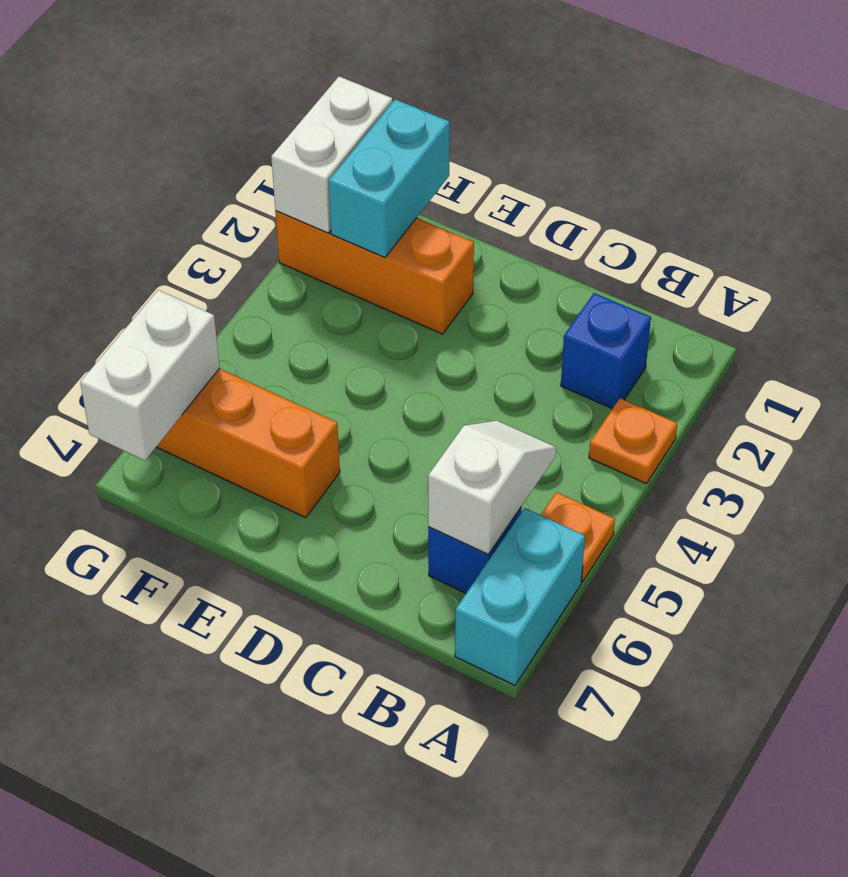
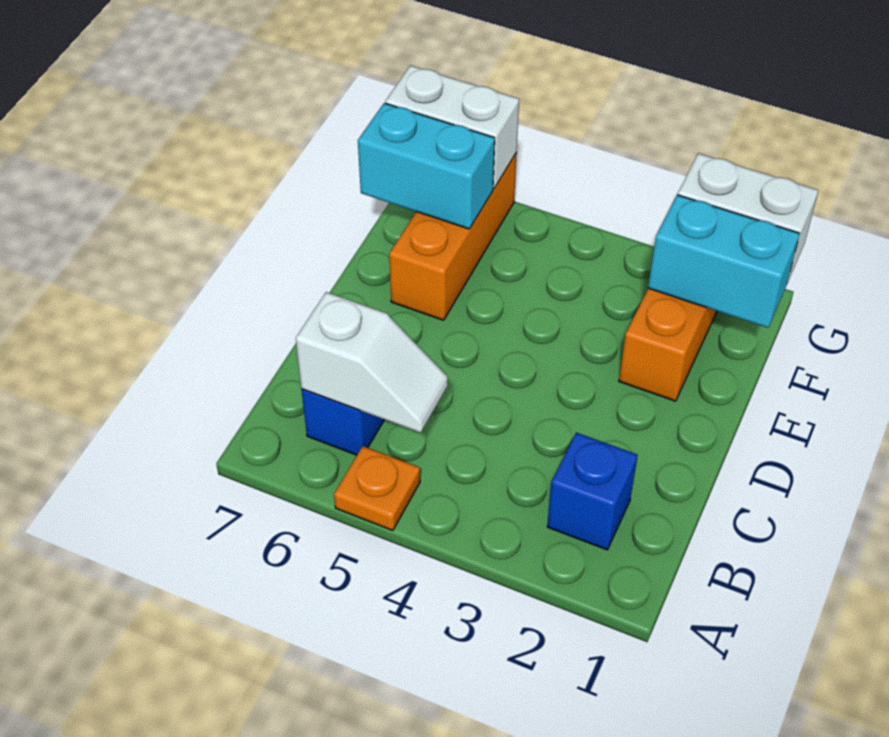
orange 1x1 plate [589,398,677,483] -> none
cyan 1x2 brick [455,508,585,685] -> cyan 1x2 brick moved to [358,103,495,229]

